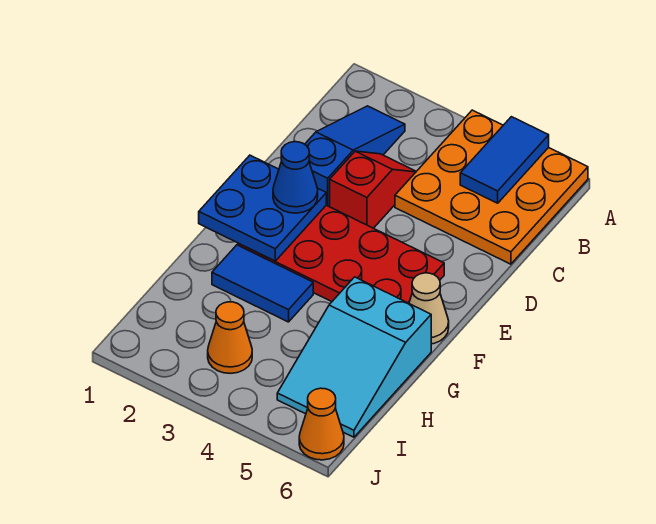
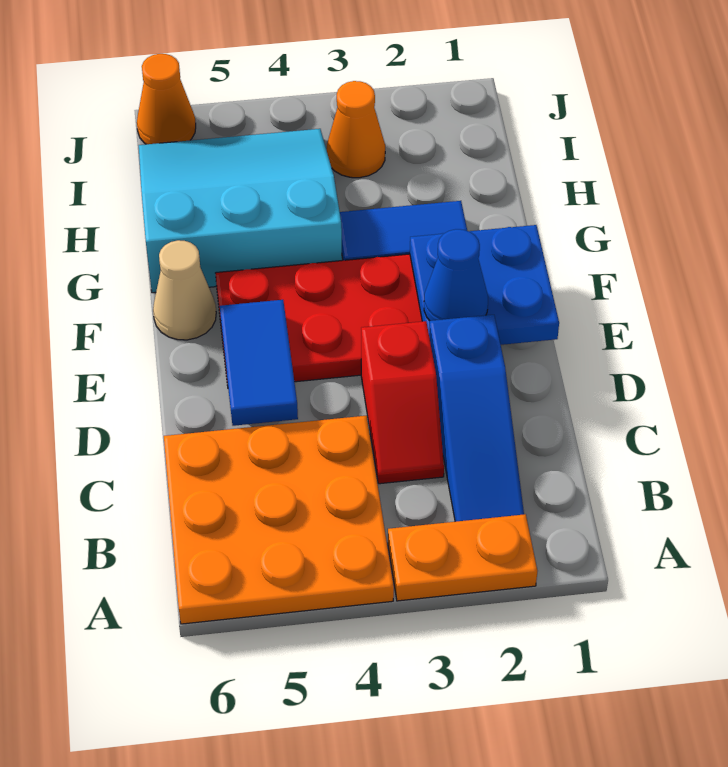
none -> orange 1x2 plate [388,514,537,601]
blue 1x2 tile [460,117,549,203] -> blue 1x2 tile moved to [220,300,298,426]
cyan 2x3 slope [277,277,431,437] -> cyan 3x3 slope [139,129,342,293]

